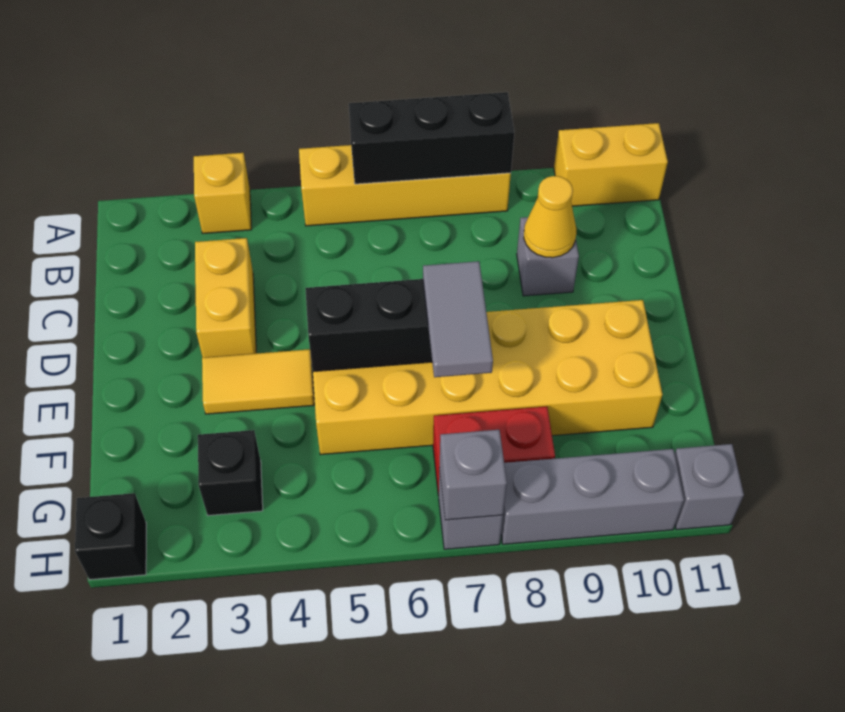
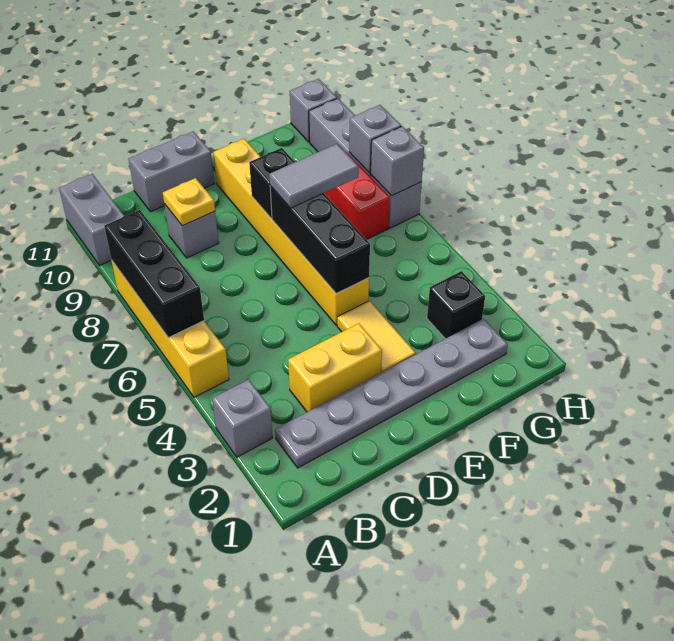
yellow 1x1 brick [194,153,252,233] -> grey 1x1 brick [212,379,273,457]
yellow 1x2 brick [554,123,668,206] -> grey 1x2 brick [59,174,124,265]
none -> grey 1x6 plate [275,319,508,468]
yellow 1x1 cone [524,176,576,258] -> yellow 1x1 plate [163,178,215,226]
none -> grey 1x2 brick [129,131,214,212]
yellow 2x6 brick [313,300,662,455] -> yellow 1x6 brick [213,139,369,325]
black 1x1 brick [75,493,146,580] -> black 1x1 brick moved to [249,148,295,218]
none -> grey 1x1 brick [349,105,401,173]

